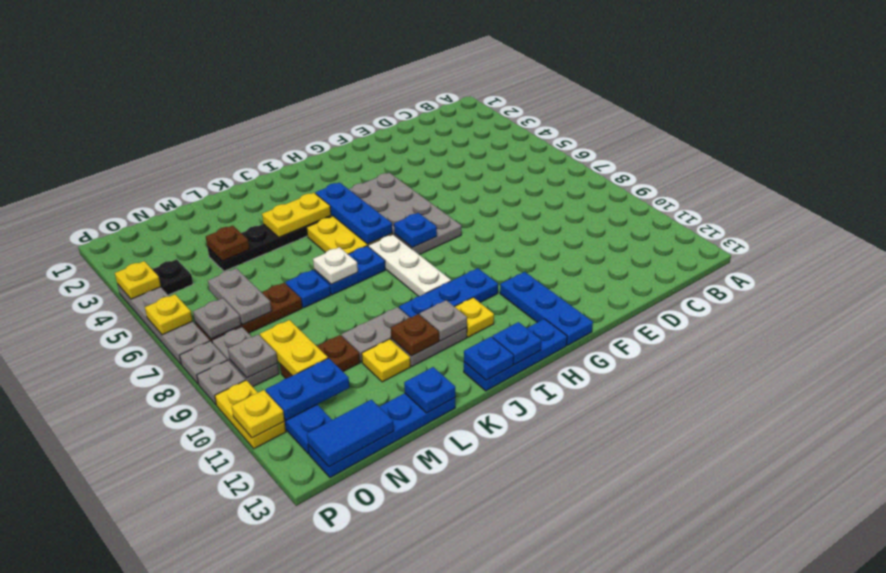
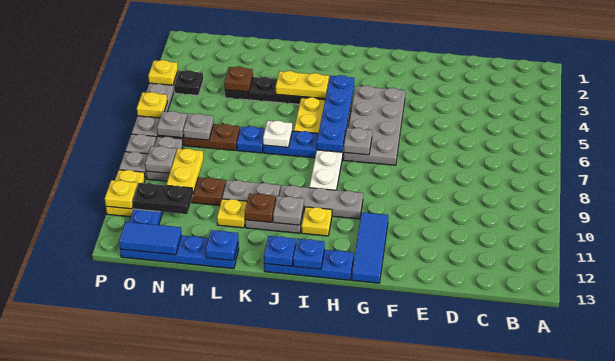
blue 1x3 plate [500,272,593,345] -> blue 1x3 tile [352,212,388,283]
blue 1x1 plate [394,213,437,247] -> grey 1x1 plate [344,128,372,155]
blue 1x3 plate [399,268,498,317] -> grey 1x3 plate [279,185,363,219]
blue 1x3 plate [315,183,392,244] -> blue 1x4 plate [317,75,354,152]
grey 1x2 plate [208,268,272,325] -> grey 1x1 plate [183,113,214,140]
blue 1x2 plate [266,358,349,420] -> black 1x2 plate [132,183,193,214]

